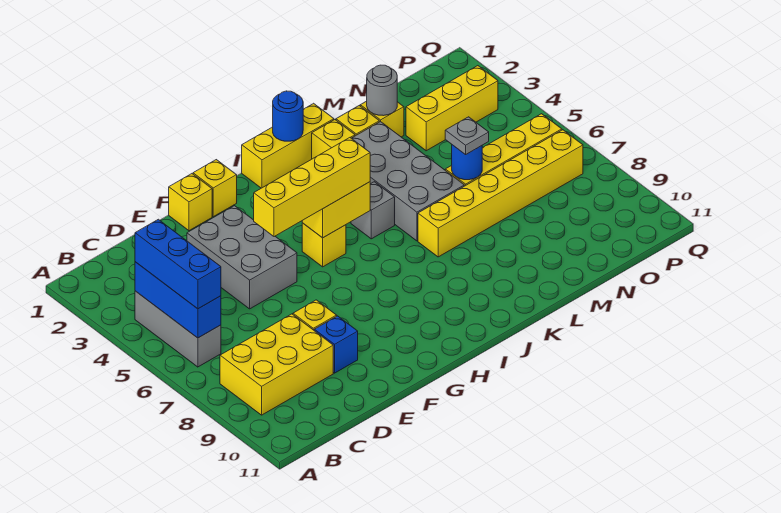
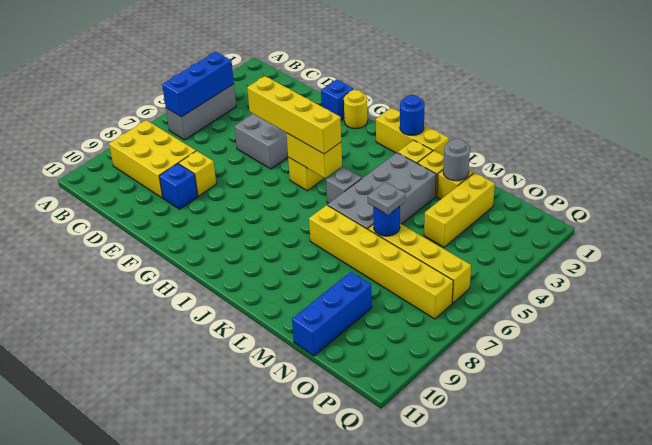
blue 1x3 brick [135,219,221,309] -> blue 1x3 brick moved to [292,272,372,356]
yellow 1x1 brick [169,174,212,231] -> blue 1x1 brick [321,79,354,120]
yellow 1x1 brick [193,160,237,217] -> yellow 1x1 round brick [344,90,367,129]
yellow 1x3 brick [406,66,498,151] -> yellow 1x3 brick turned to [424,173,495,247]

